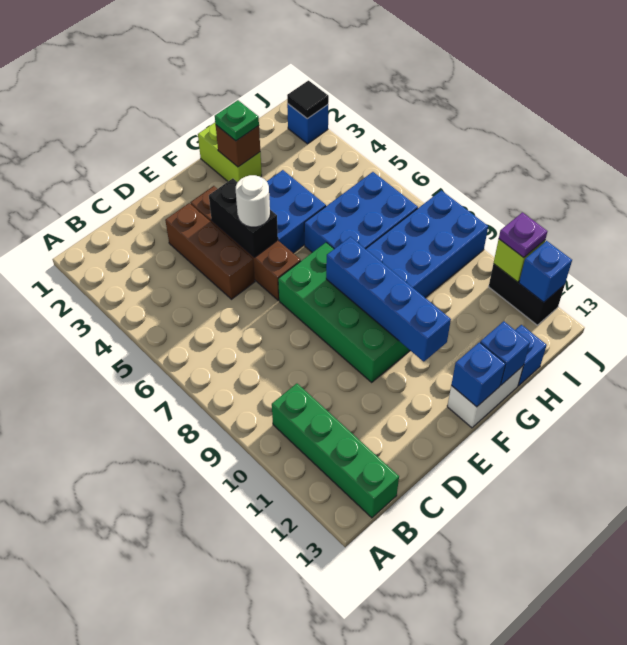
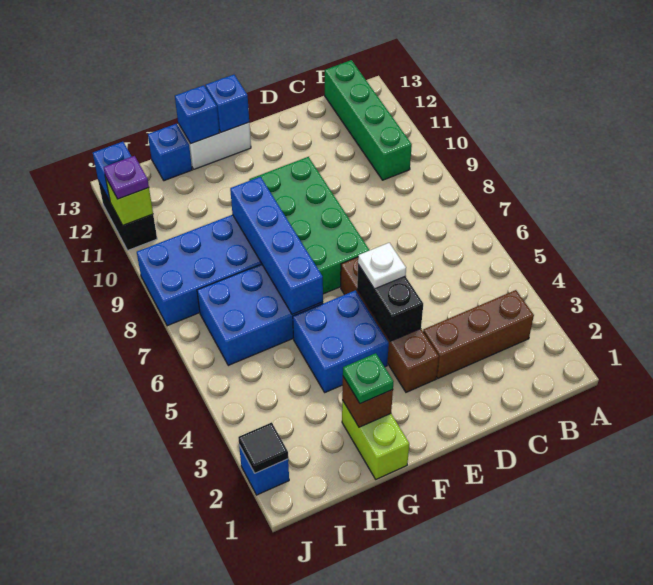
brown 1x3 brick [165,203,255,299] -> brown 1x3 brick turned to [423,290,534,378]
white 1x1 round brick [236,175,270,227] -> white 1x1 plate [358,243,406,289]
blue 1x4 brick [326,237,451,362] -> blue 1x4 brick moved to [230,177,323,314]

